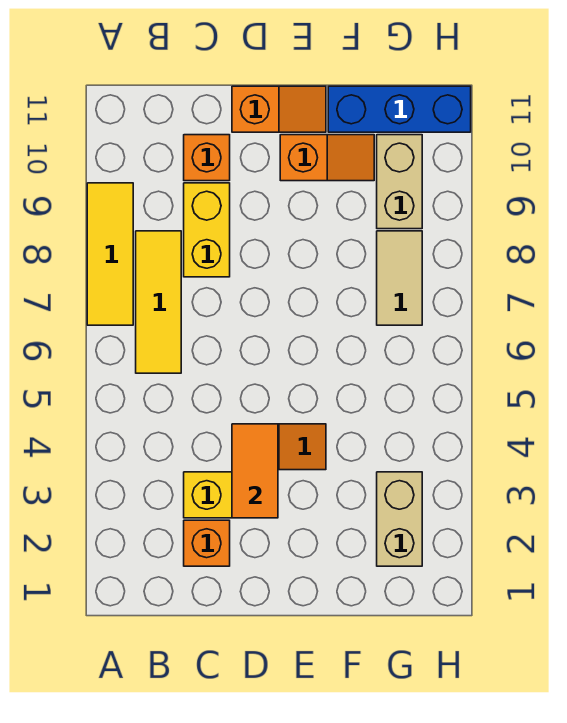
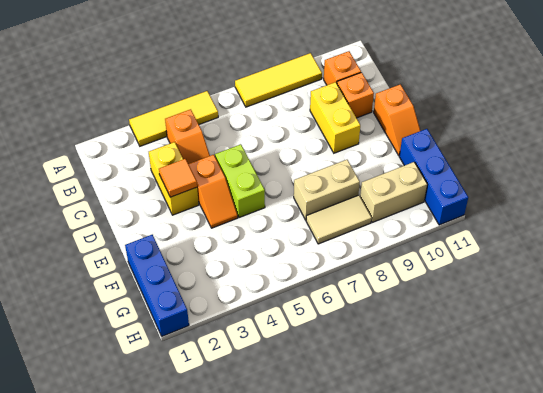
yellow 1x3 tile [136,231,181,373] -> yellow 1x3 tile moved to [129,91,218,146]
orange 1x1 brick [184,520,230,566] -> orange 1x1 brick moved to [324,51,361,85]
yellow 1x2 brick [184,183,230,277] -> yellow 1x2 brick turned to [310,82,360,153]
orange 1x2 tile [232,424,278,518] -> orange 1x1 tile [159,159,197,197]
none -> lime 1x2 brick [215,144,265,218]
orange 1x2 slope [280,135,374,181] -> orange 1x2 slope moved to [165,109,210,164]
none -> blue 1x3 brick [125,235,189,336]
tan 1x2 brick [377,472,422,566] -> tan 1x2 brick moved to [294,160,360,220]

